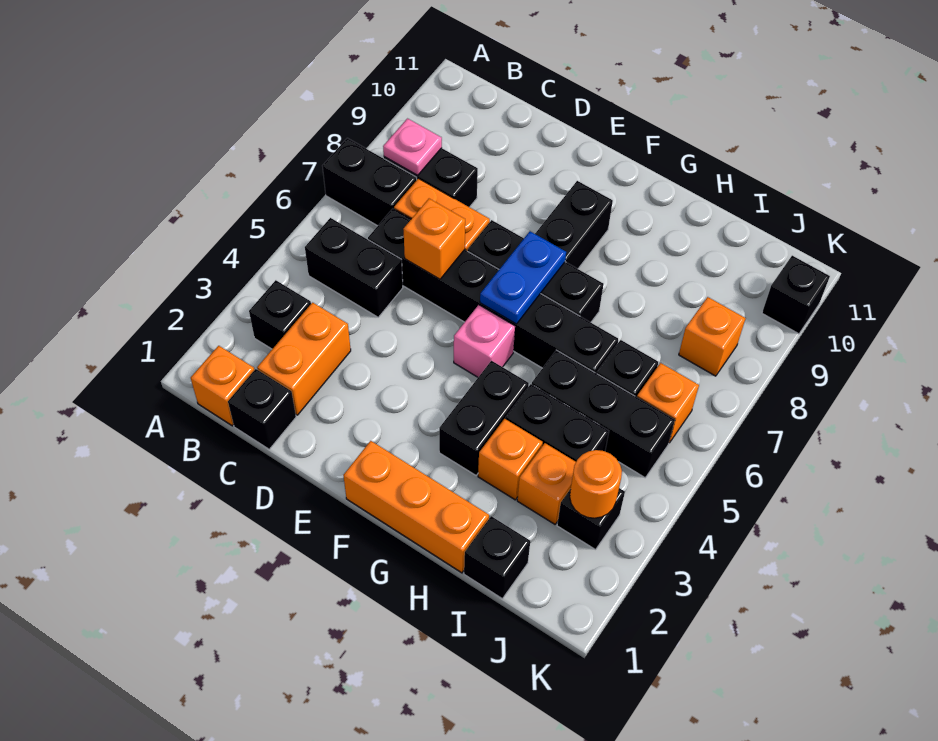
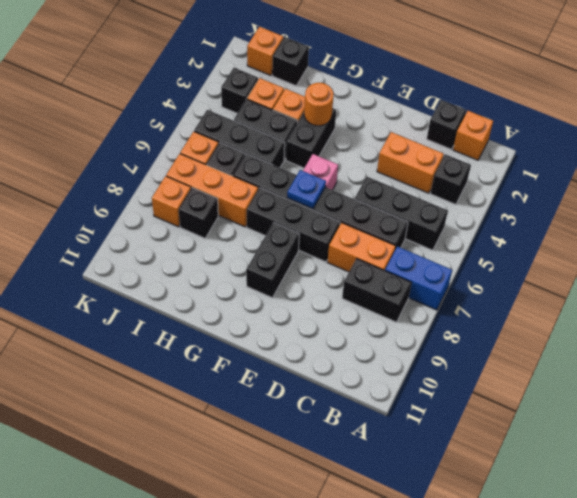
black 1x2 brick [323,138,417,226] -> blue 1x2 brick [385,246,452,310]
black 1x2 brick [305,218,403,317] -> black 1x3 brick [355,177,448,250]
pink 1x1 plate [383,119,442,175] -> none
orange 1x2 brick [257,303,351,415] -> orange 1x2 brick turned to [377,132,444,193]
orange 1x1 brick [403,199,465,279] -> orange 1x1 brick moved to [247,27,283,76]
orange 1x3 brick [343,441,489,573] -> orange 1x3 brick moved to [166,154,258,227]
blue 1x2 plate [480,231,566,324] -> blue 1x1 plate [287,170,326,209]
orange 1x1 round brick [570,450,622,518] -> orange 1x1 round brick moved to [304,83,333,126]
black 1x1 brick [762,256,830,334] -> black 1x1 brick moved to [179,188,218,238]

